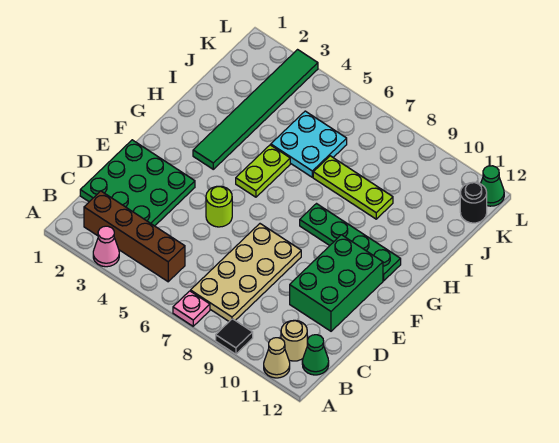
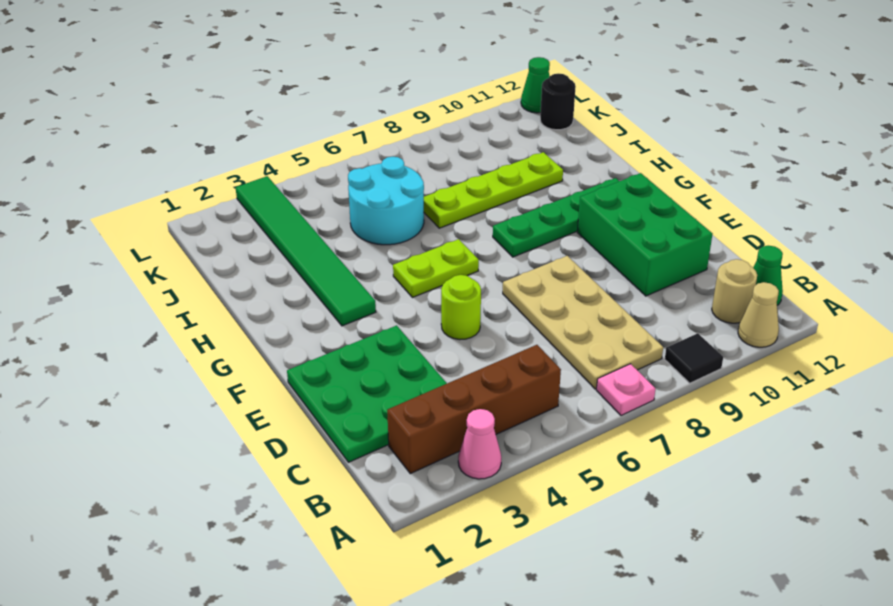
lime 1x2 plate [236,145,290,197] -> lime 1x2 plate turned to [393,239,479,298]
cyan 2x2 plate [271,111,347,177] -> cyan 2x2 round brick [348,156,424,245]
lime 1x3 plate [313,156,393,219] -> lime 1x4 plate [424,152,563,228]

